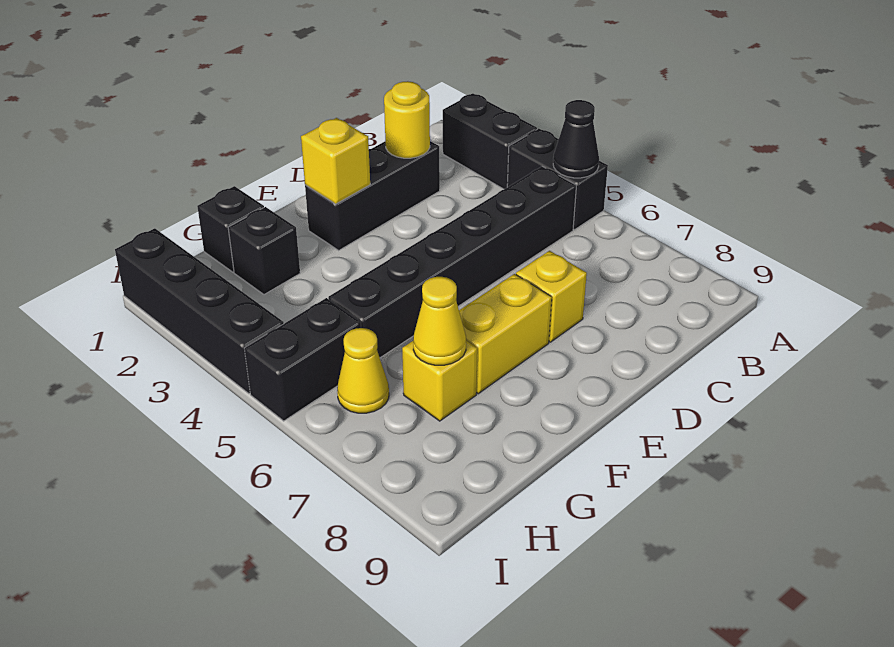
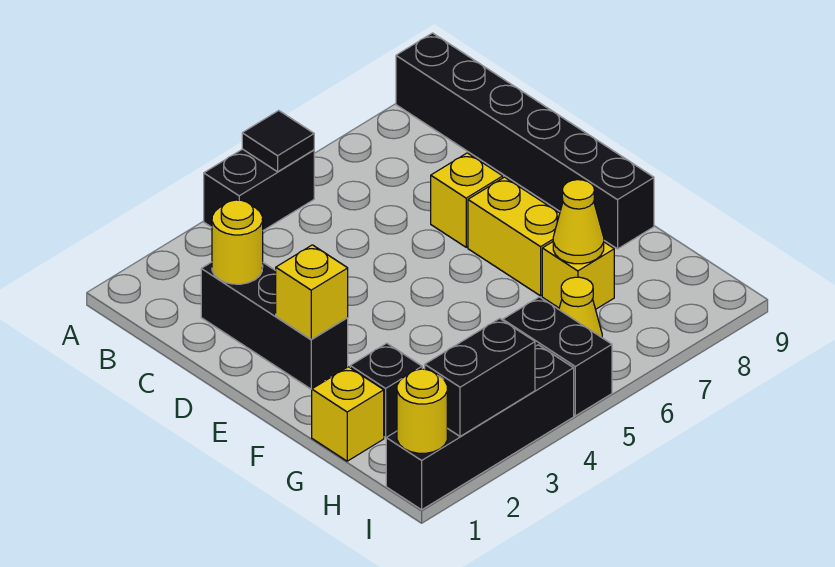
black 1x2 brick [443,93,537,189] -> black 1x2 brick moved to [425,319,535,436]
black 1x1 cone [553,100,599,178] -> black 1x1 tile [242,111,314,172]
black 1x6 brick [328,166,576,358] -> black 1x6 brick moved to [396,33,654,249]
black 1x1 brick [197,186,264,272] -> yellow 1x1 brick [312,367,384,461]
none -> yellow 1x1 round brick [397,369,447,453]

